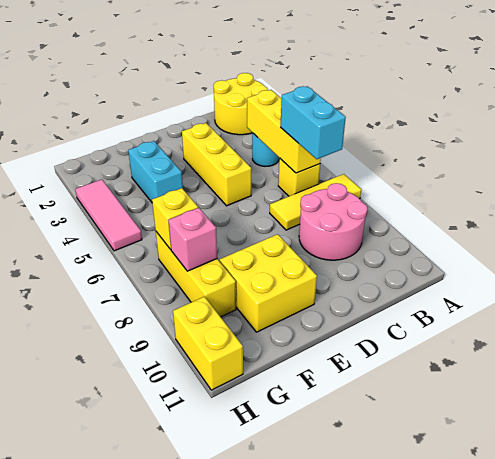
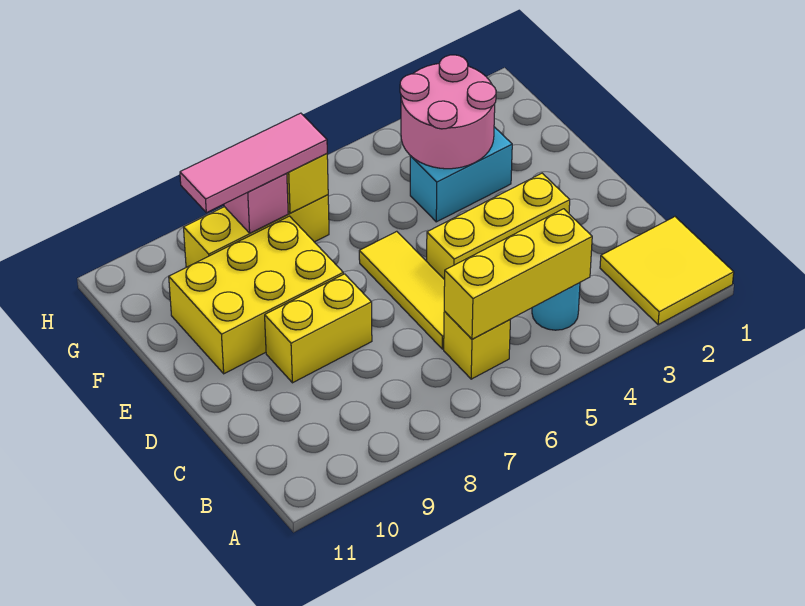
yellow 2x2 round brick [214,73,268,135] -> yellow 2x2 tile [600,217,734,325]
yellow 1x3 tile [270,174,361,230] -> yellow 1x3 tile moved to [359,231,445,349]
cyan 1x2 brick [281,86,346,159] -> none
pink 2x2 round brick [299,183,368,260] -> pink 2x2 round brick moved to [400,55,496,169]
yellow 2x2 brick [220,234,317,332] -> yellow 2x3 brick [169,216,343,374]
pink 1x3 tile [75,179,142,251] -> pink 1x3 tile moved to [180,113,327,212]
yellow 1x2 brick [173,297,243,390] -> yellow 1x2 brick moved to [265,274,372,383]

